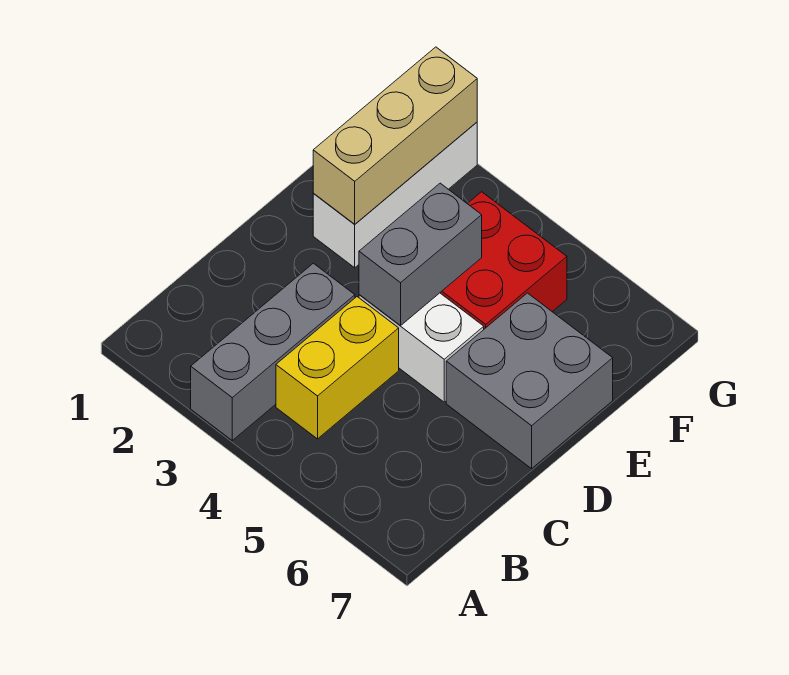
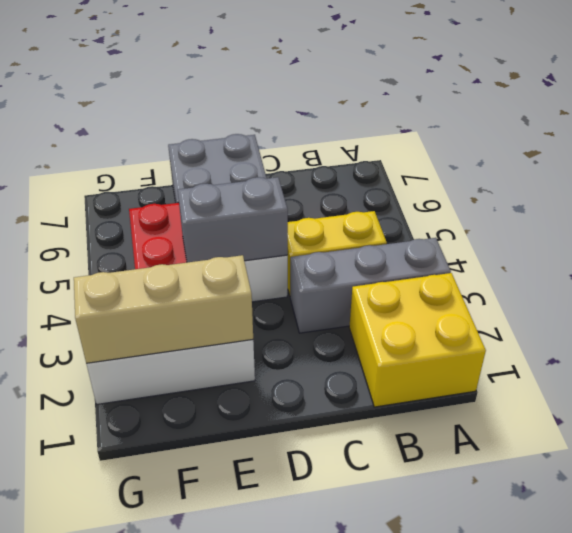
none -> yellow 2x2 brick [349,273,486,407]

